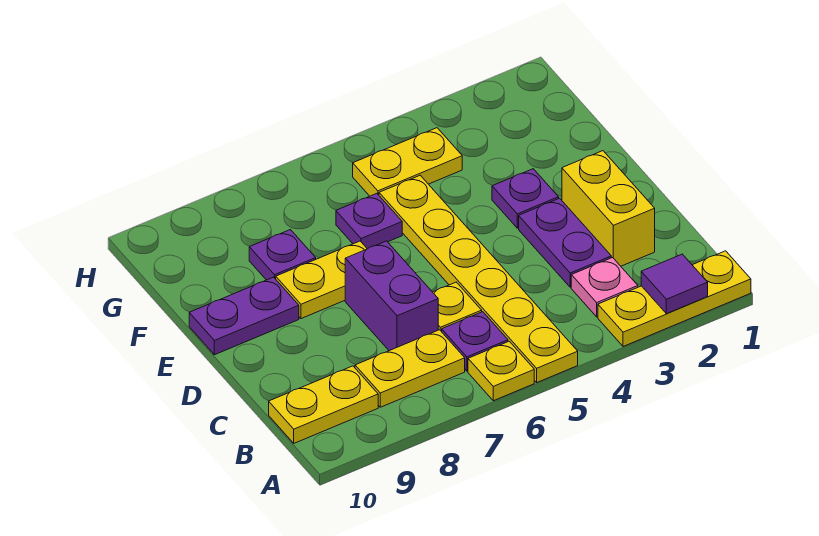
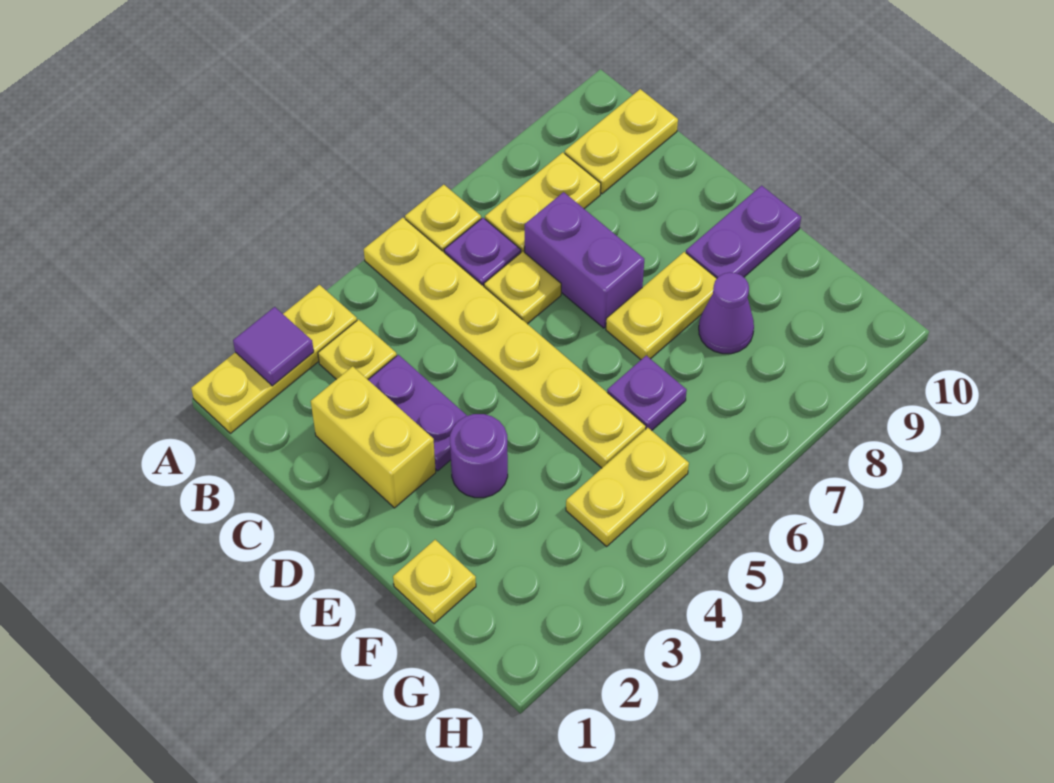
pink 1x1 plate [571,258,638,317] -> yellow 1x1 plate [318,319,397,379]
purple 1x1 plate [492,169,559,228] -> purple 1x1 round brick [450,414,508,498]
none -> yellow 1x1 plate [393,540,476,624]
purple 1x1 plate [249,230,316,280] -> purple 1x1 cone [699,272,754,354]

